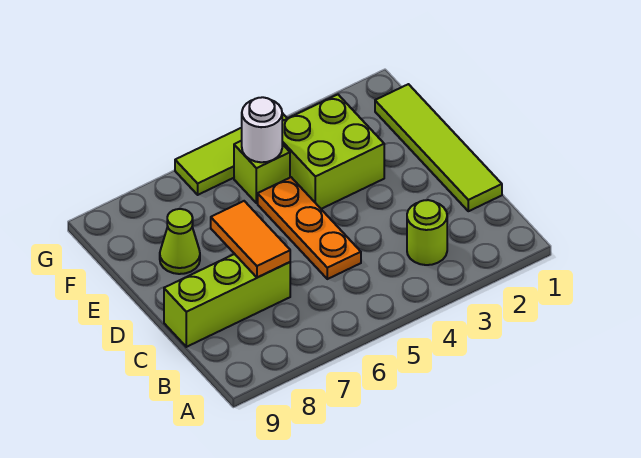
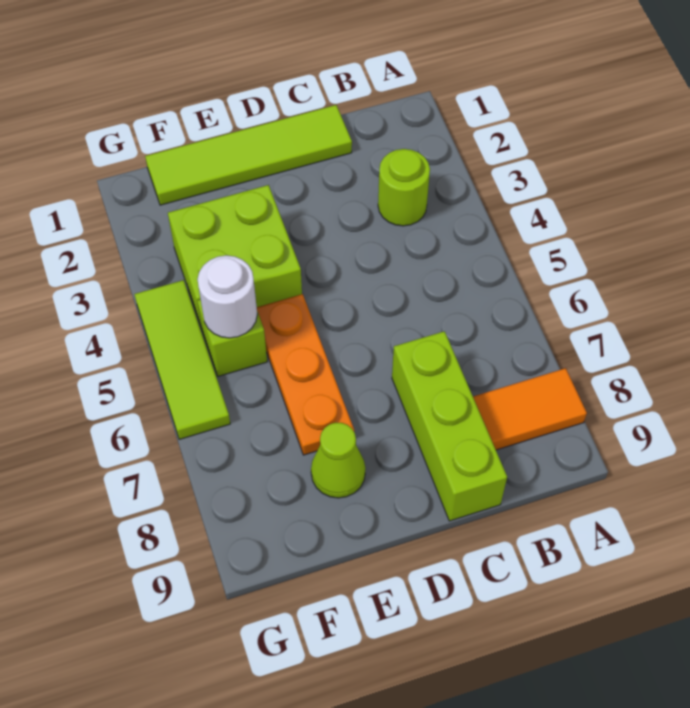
orange 1x3 plate [258,177,361,279] -> orange 1x3 plate turned to [257,294,354,455]
orange 1x2 tile [211,201,290,278] -> orange 1x2 tile moved to [473,368,587,450]

